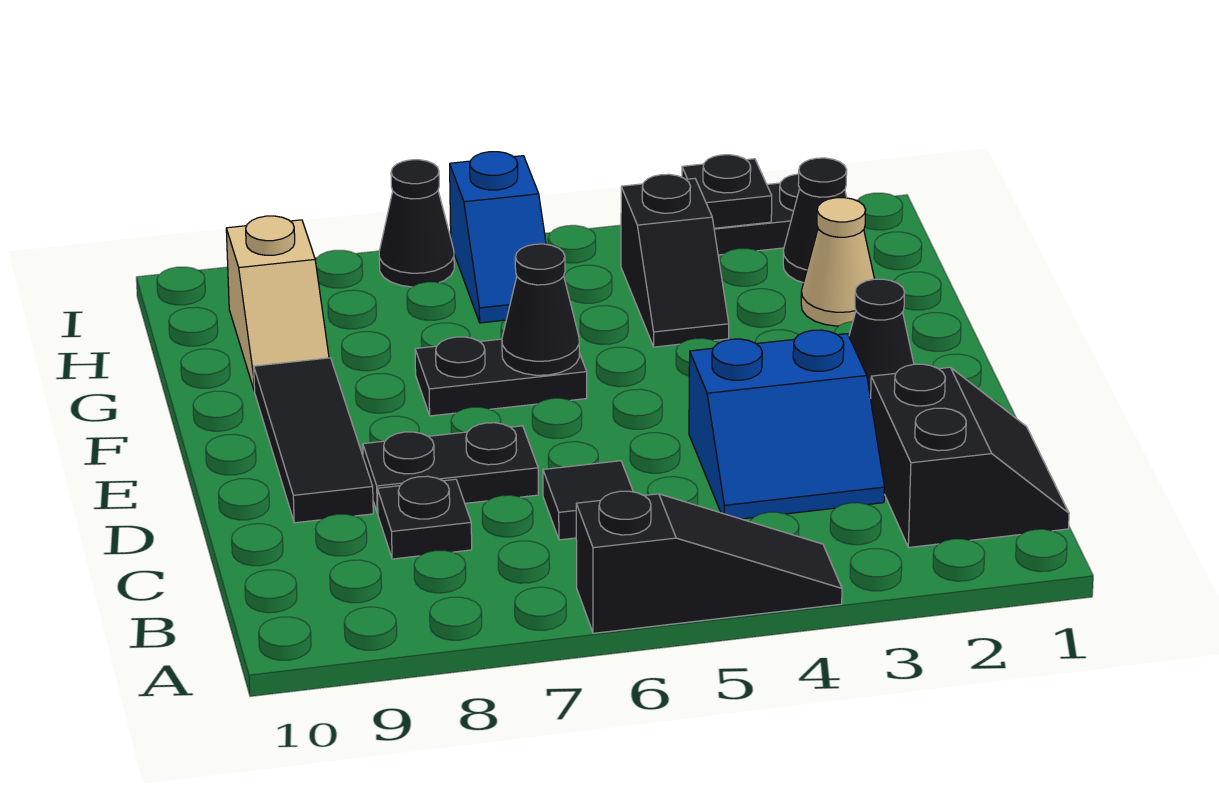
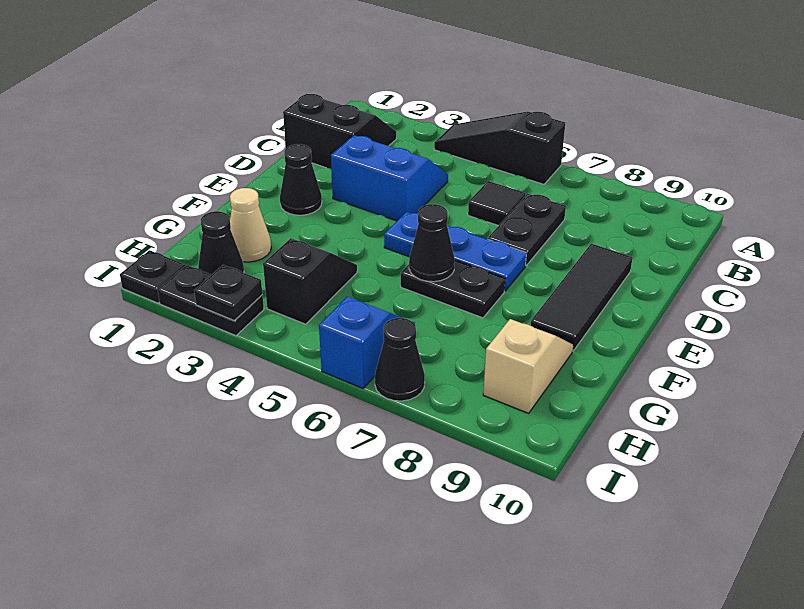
black 2x2 slope [871,364,1069,547] -> black 2x2 slope turned to [283,94,396,169]
black 1x1 plate [377,476,472,559] -> black 1x1 plate moved to [120,250,185,303]
black 1x2 plate [363,423,538,513] -> black 1x2 plate turned to [488,193,566,266]
none -> blue 1x3 plate [384,212,526,291]

